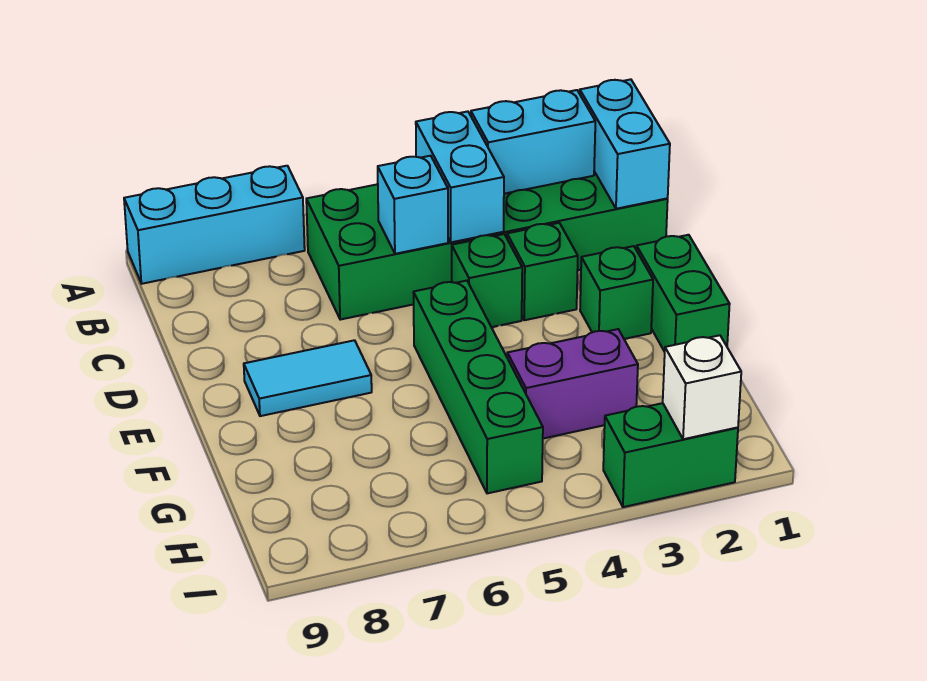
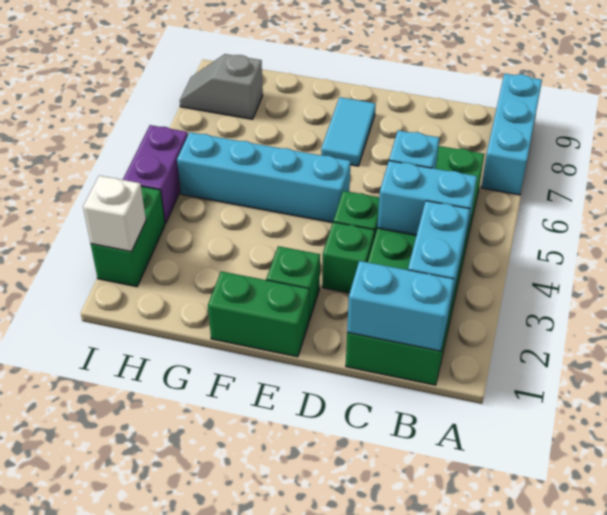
green 1x4 brick [413,281,543,493] -> cyan 1x4 brick [177,132,351,223]
purple 1x2 brick [507,329,638,438] -> purple 1x2 brick moved to [123,125,188,223]
none -> grey 1x2 slope [180,54,263,119]

